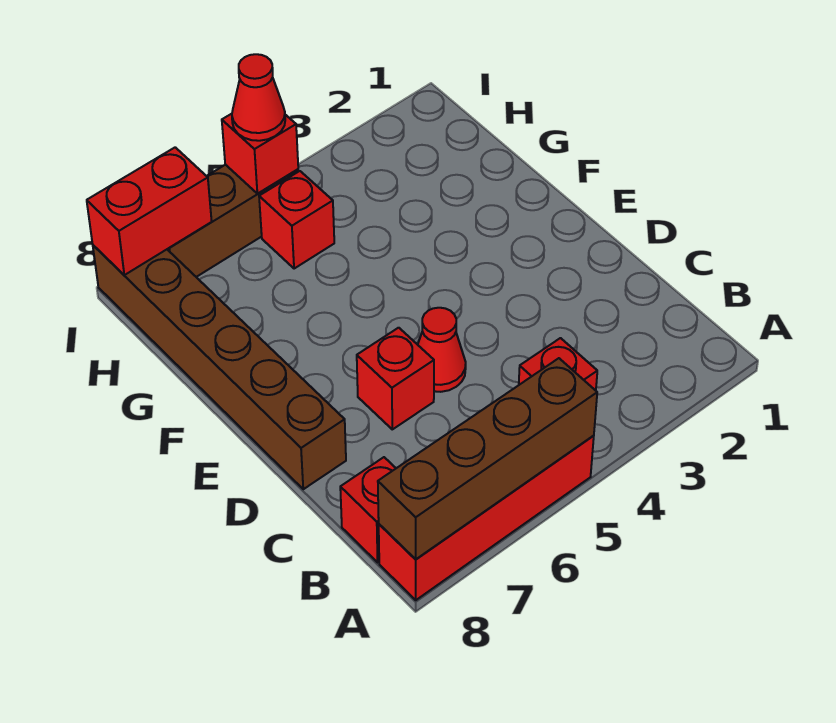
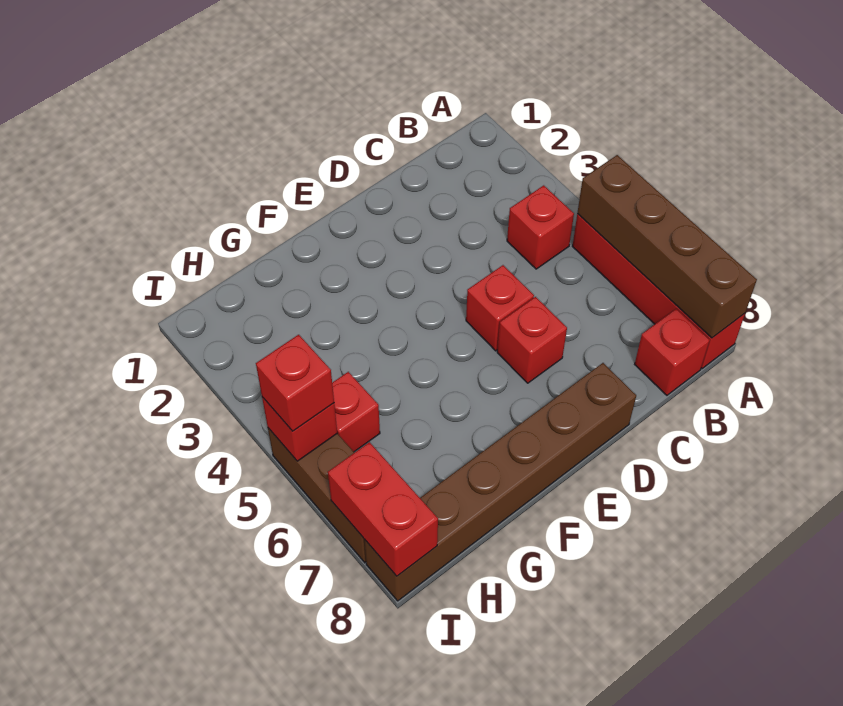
red 1x1 cone [418,308,466,392] -> red 1x1 brick [466,265,534,351]
red 1x1 cone [232,54,285,141] -> red 1x1 brick [256,335,334,431]

